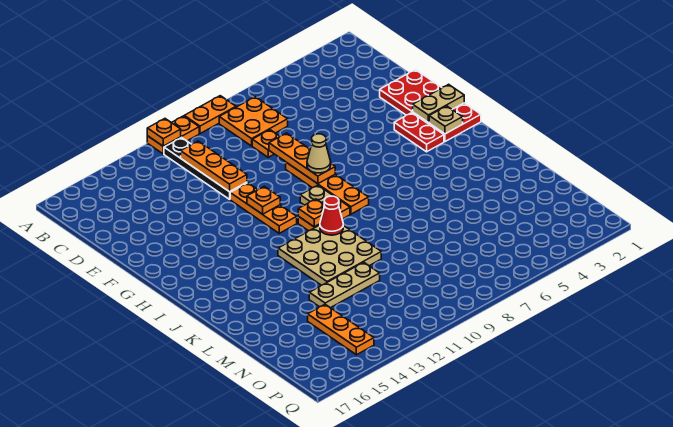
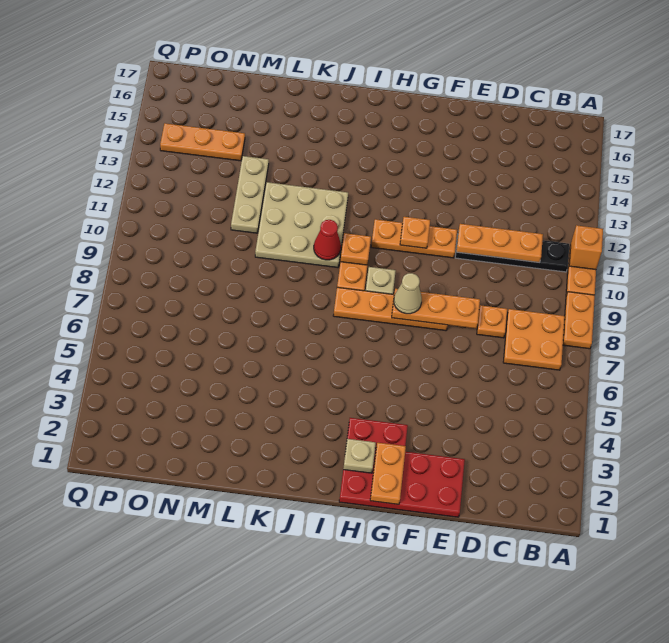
orange 1x1 plate [147,119,181,146] -> orange 1x1 brick [569,225,603,270]
tan 1x2 plate [413,84,464,122] -> orange 1x2 plate [370,443,406,504]

